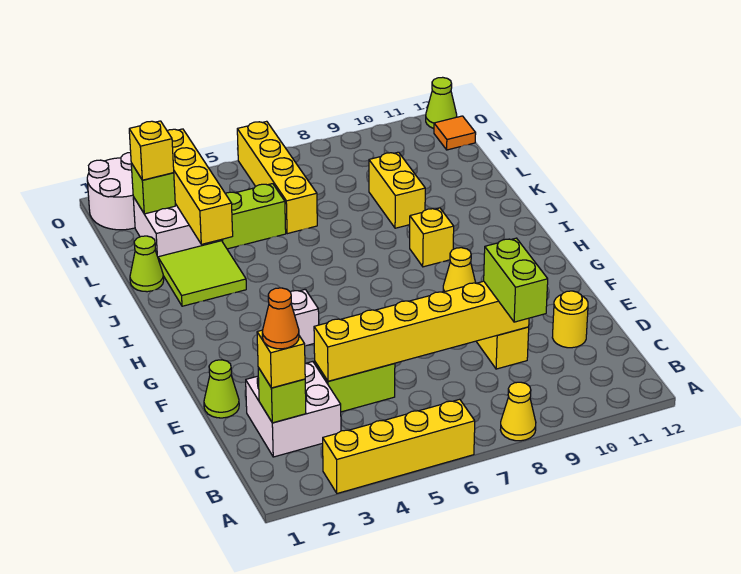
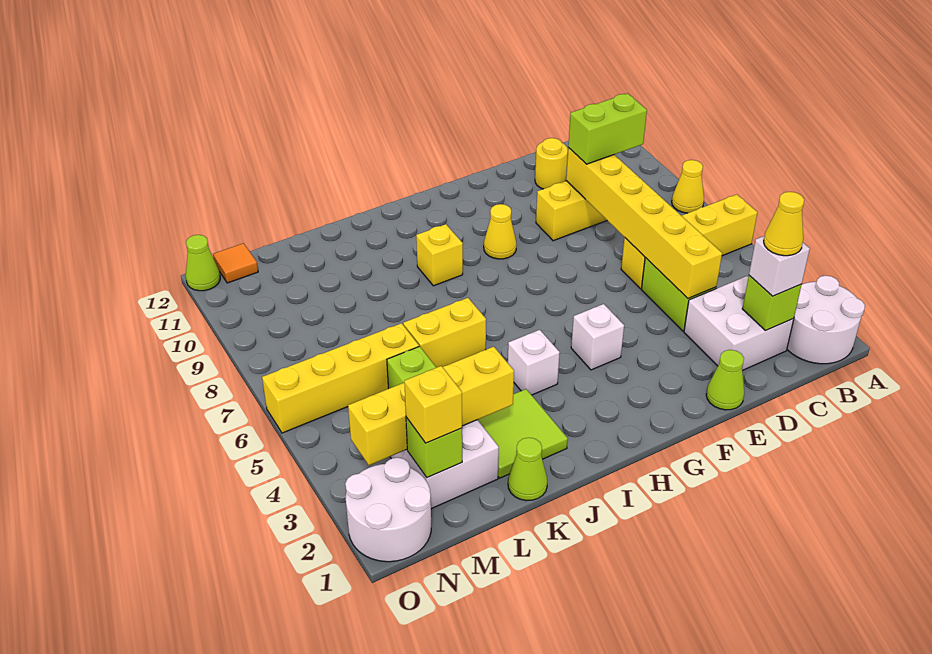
none -> white 2x2 round brick [787,276,865,364]
yellow 1x4 brick [323,399,475,493] -> yellow 1x4 brick turned to [621,194,757,289]
yellow 1x1 brick [257,330,305,388] -> white 1x1 brick [749,236,810,296]
orange 1x1 cone [262,288,299,349] -> yellow 1x1 cone [764,192,804,256]
none -> white 1x1 brick [508,330,560,395]
yellow 1x2 brick [369,152,425,228] -> yellow 1x2 brick moved to [403,298,486,367]

